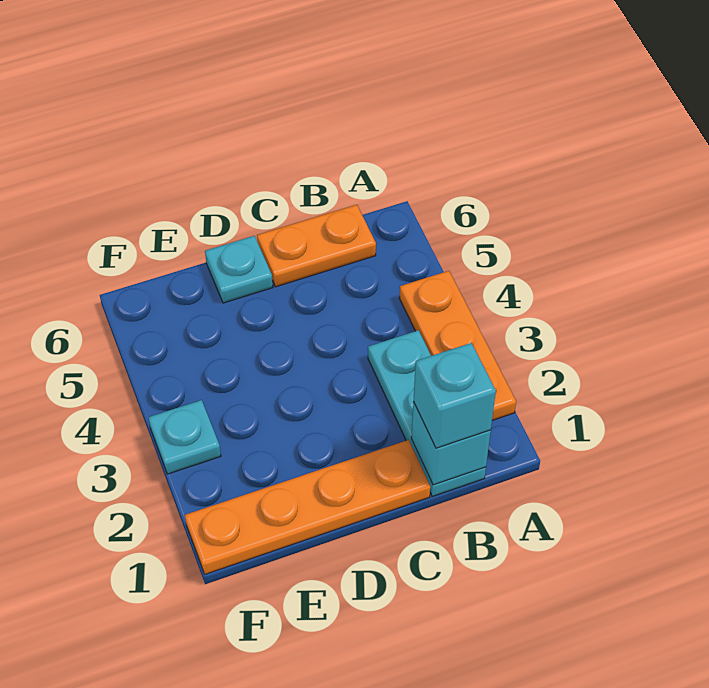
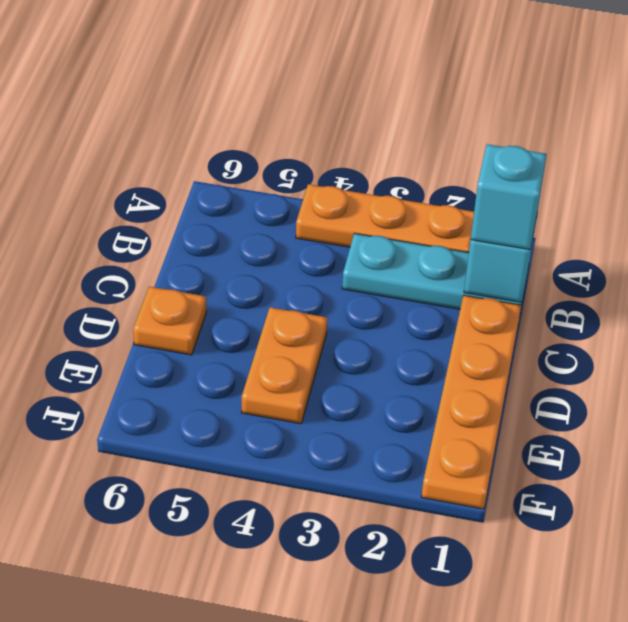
orange 1x2 plate [257,205,376,287] -> orange 1x2 plate moved to [242,307,327,424]
cyan 1x1 plate [205,236,273,303] -> orange 1x1 plate [133,287,206,355]
cyan 1x1 plate [148,400,221,474] -> none

